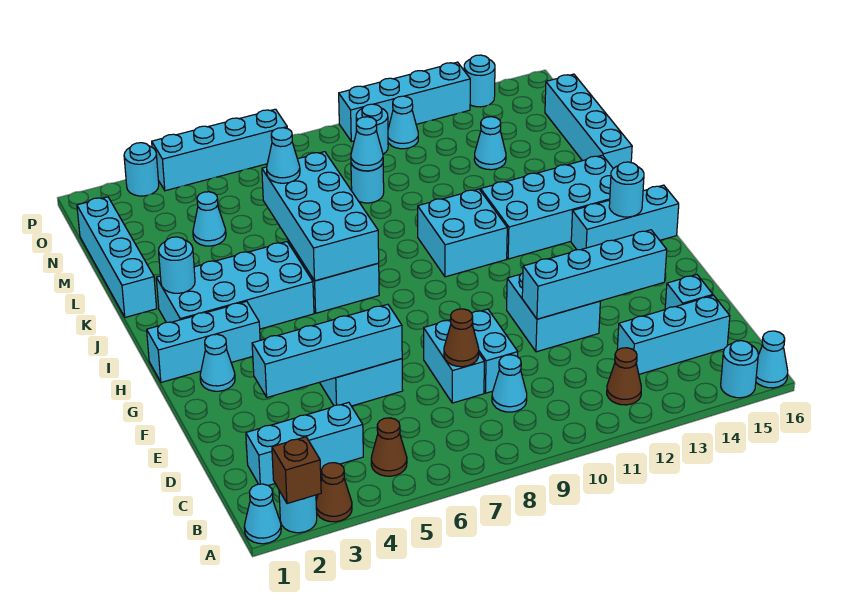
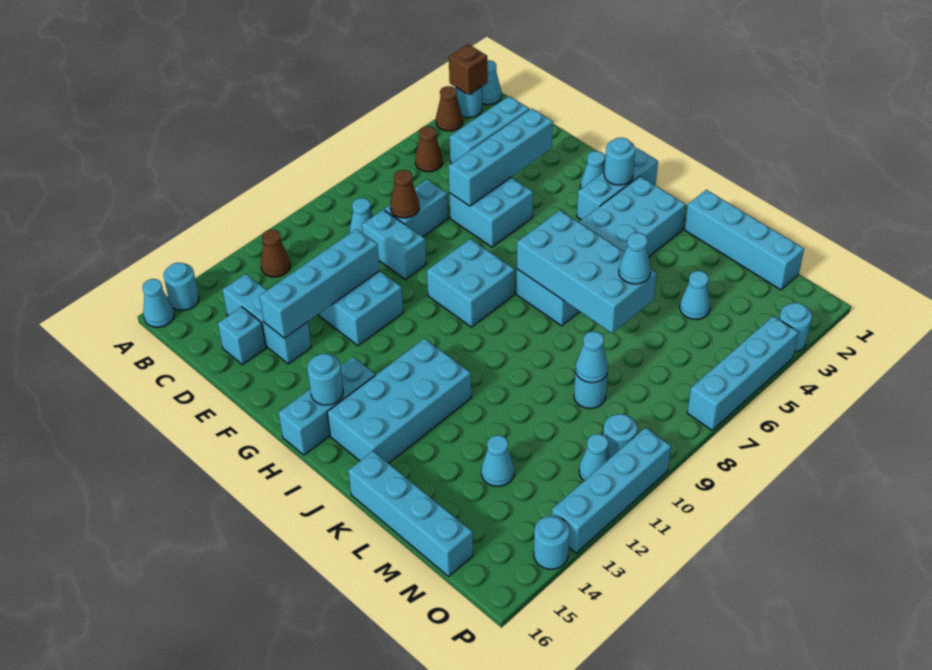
cyan 1x3 brick [617,296,730,374] -> cyan 1x3 brick turned to [222,274,311,364]
cyan 1x2 brick [424,320,484,403] -> cyan 1x2 brick turned to [384,180,448,237]
cyan 2x2 brick [418,189,507,277] -> cyan 2x2 brick moved to [427,239,515,327]
cyan 1x1 round brick [159,237,195,293] -> cyan 1x1 round brick moved to [604,138,635,185]

